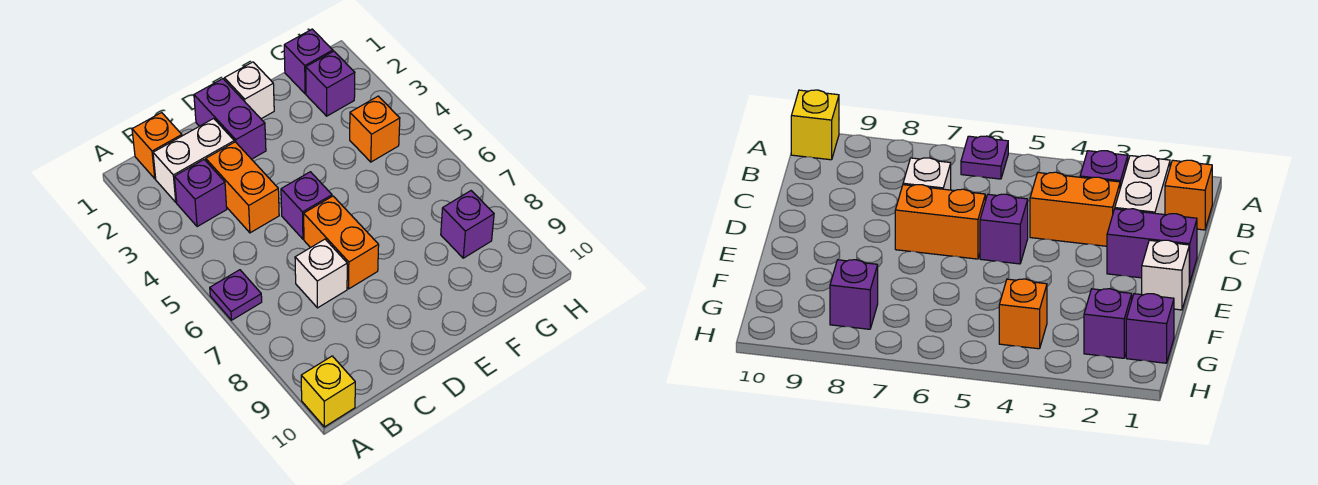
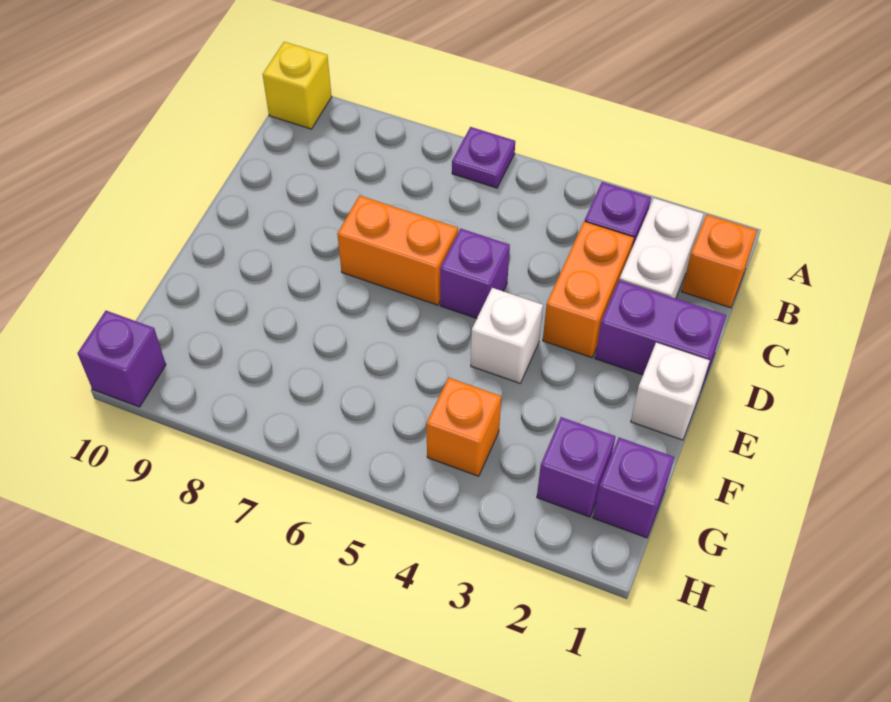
orange 1x2 brick [206,142,279,233] -> orange 1x2 brick turned to [543,221,634,358]
white 1x1 brick [295,239,347,308] -> white 1x1 brick moved to [471,288,543,383]
purple 1x1 brick [441,191,494,258] -> purple 1x1 brick moved to [78,311,166,407]

